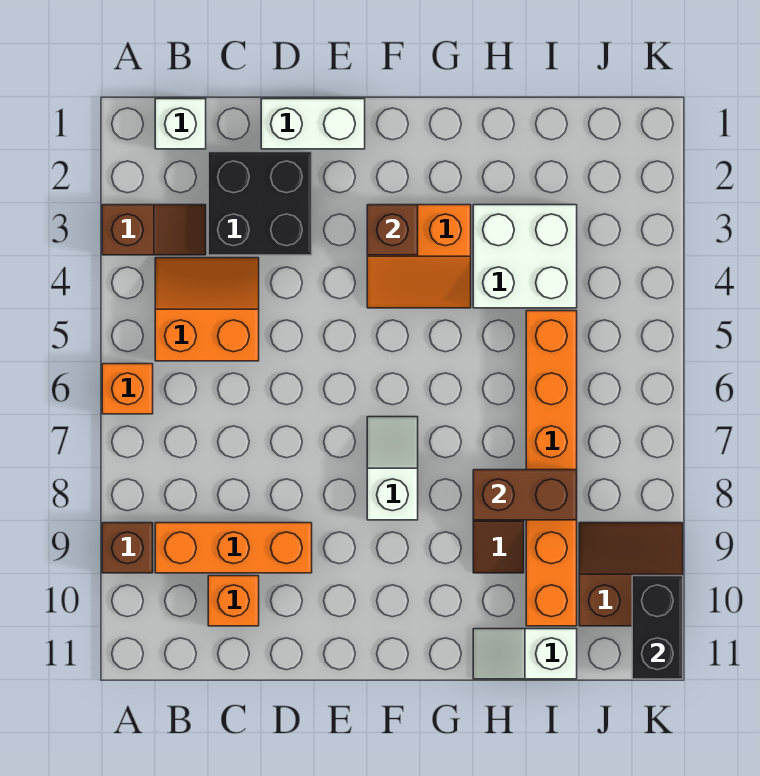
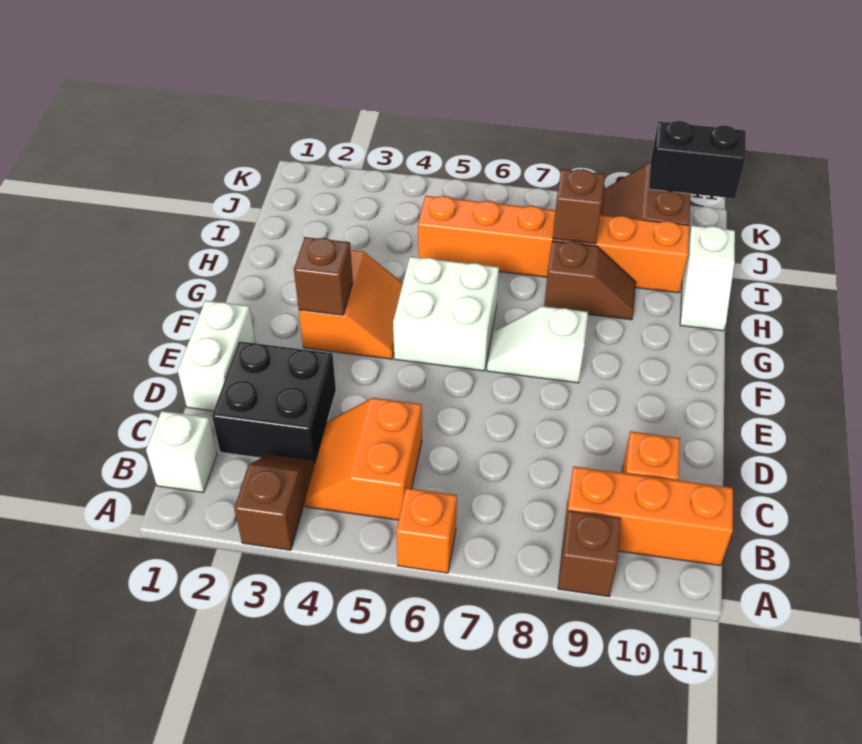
orange 1x3 brick [155,523,312,573] -> orange 1x3 brick turned to [564,466,733,566]
white 2x2 brick [473,205,577,308] -> white 2x2 brick moved to [393,257,499,371]
brown 1x2 brick [473,470,577,520] -> brown 1x1 brick [553,169,605,244]

